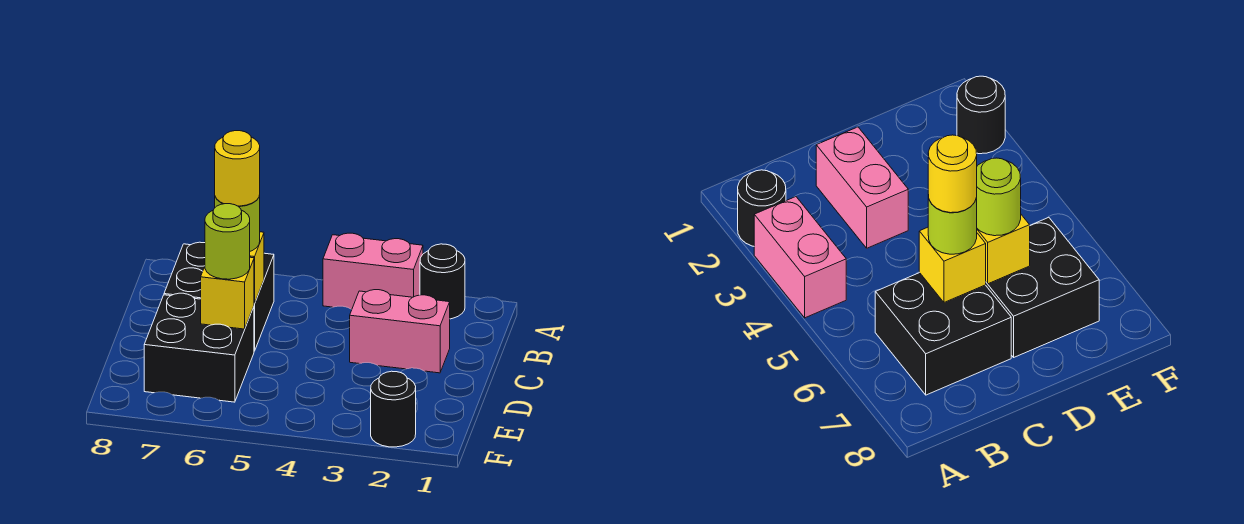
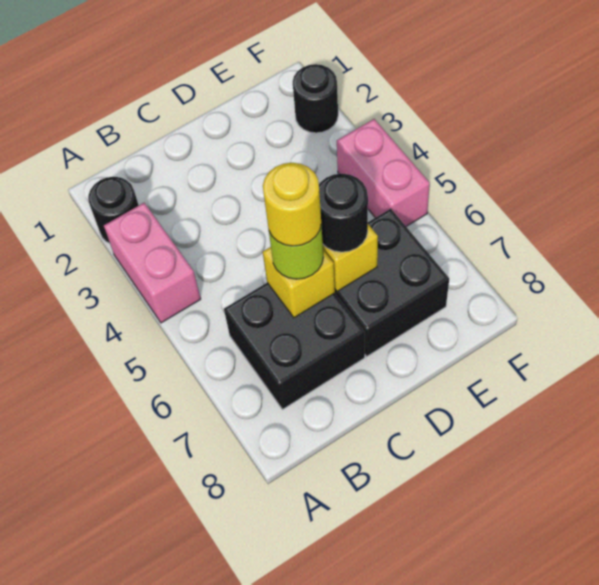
pink 1x2 brick [350,290,450,373] -> pink 1x2 brick moved to [337,119,430,226]
lime 1x1 round brick [205,204,250,279] -> black 1x1 round brick [319,174,368,252]

